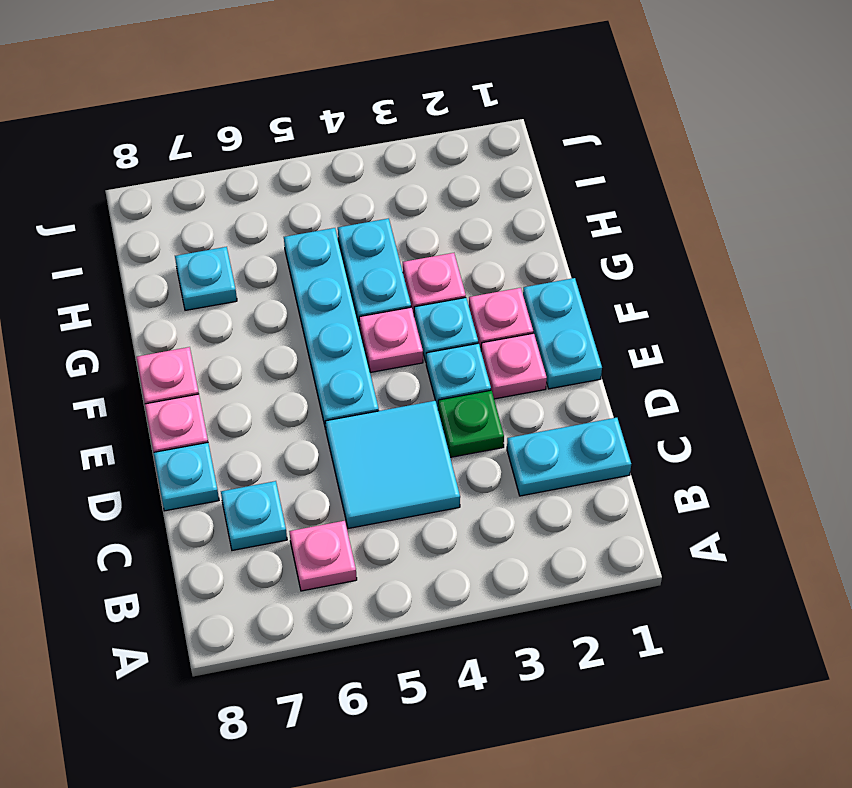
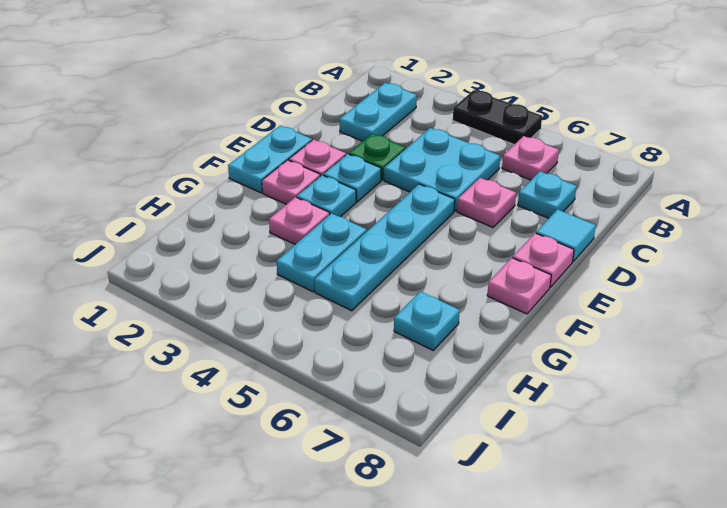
none -> black 1x2 plate [453,90,542,145]
cyan 1x2 plate [507,418,631,496] -> cyan 1x2 plate turned to [339,83,417,141]
cyan 2x2 tile [325,401,460,529] -> cyan 2x2 plate [384,128,500,211]
cyan 1x1 plate [154,443,219,511] -> cyan 1x1 tile [536,209,596,262]
pink 1x1 plate [359,307,423,372] -> pink 1x1 plate moved to [457,178,516,227]

